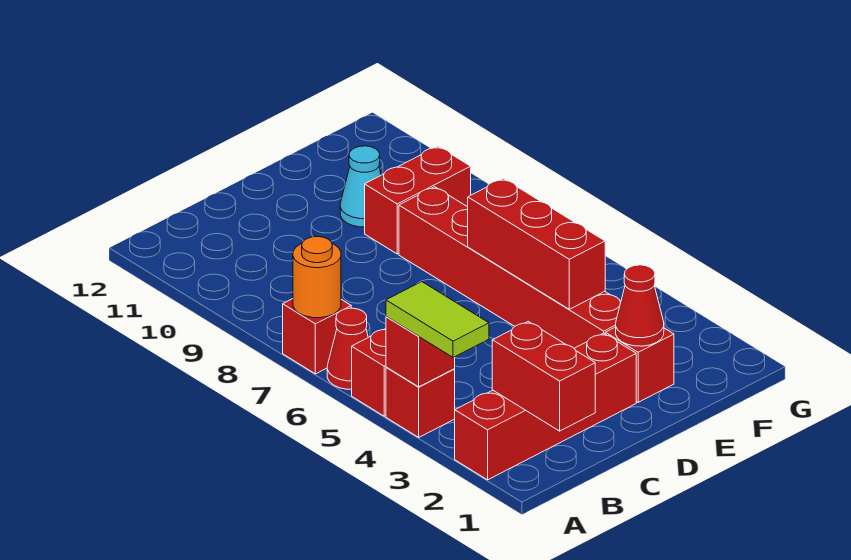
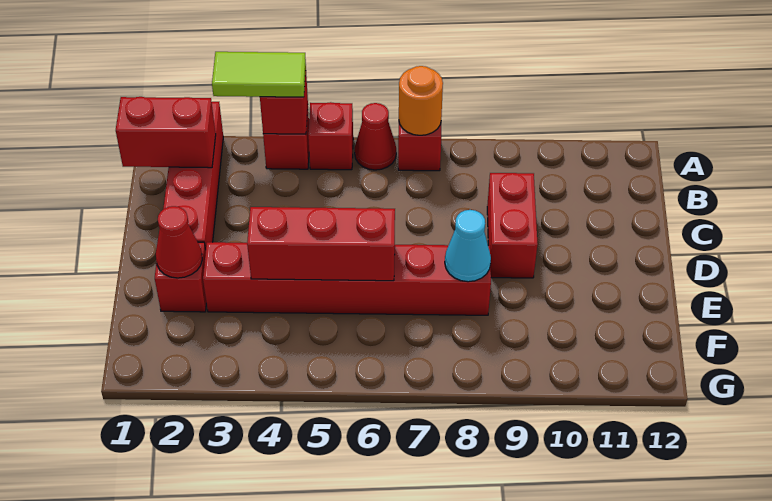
red 1x2 brick [365,146,471,254] -> red 1x2 brick moved to [487,173,538,278]
cyan 1x1 cone [340,146,381,227] -> cyan 1x1 cone moved to [445,210,491,282]

